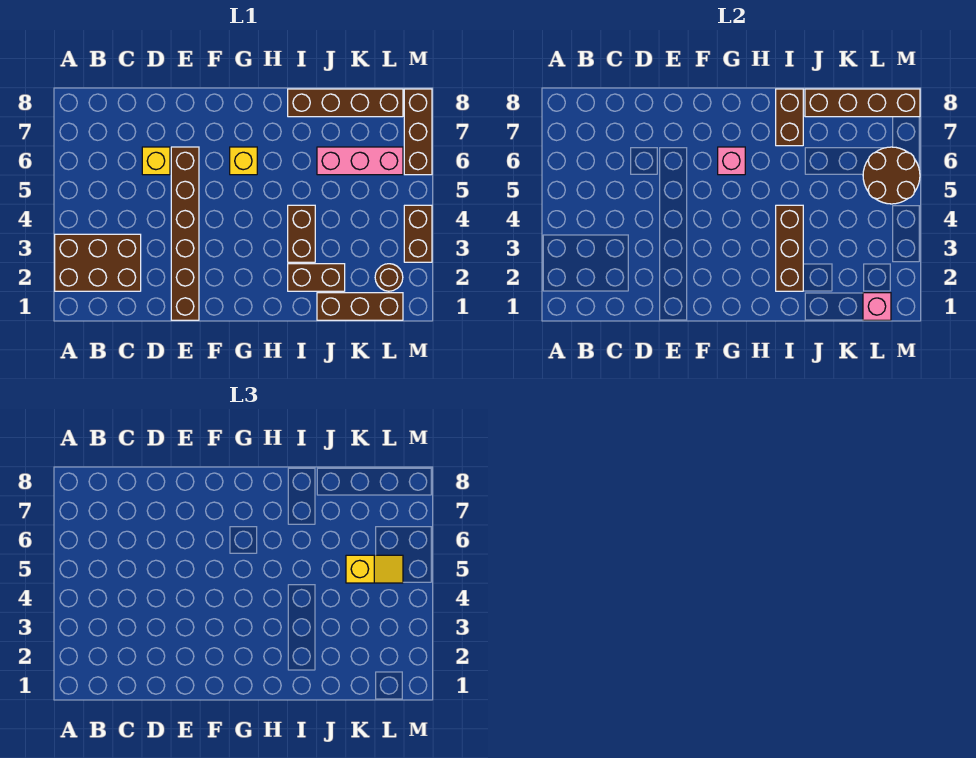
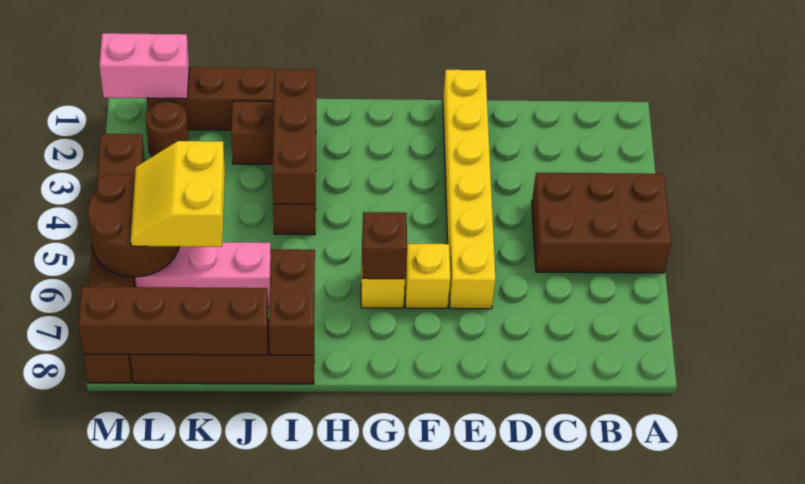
brown 2x3 brick [55,234,141,291] -> brown 2x3 brick moved to [532,173,671,273]
yellow 1x1 brick [142,147,170,175] -> yellow 1x1 brick moved to [405,244,450,308]
brown 1x6 brick [171,147,199,320] -> yellow 1x6 brick [443,70,496,309]
pink 1x1 brick [718,147,745,175] -> brown 1x1 brick [362,212,407,279]
yellow 1x2 slope [346,555,403,583] -> yellow 2x2 slope [131,141,225,247]
pink 1x1 brick [863,293,891,320] -> pink 1x2 brick [99,33,189,99]

